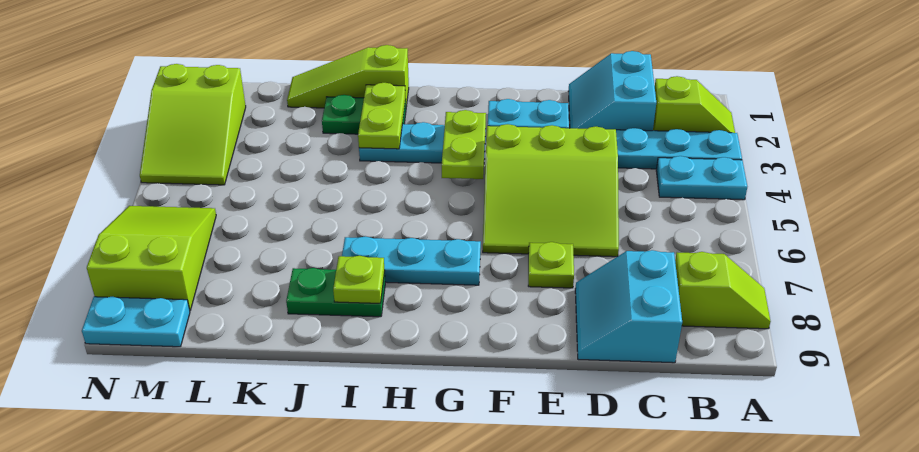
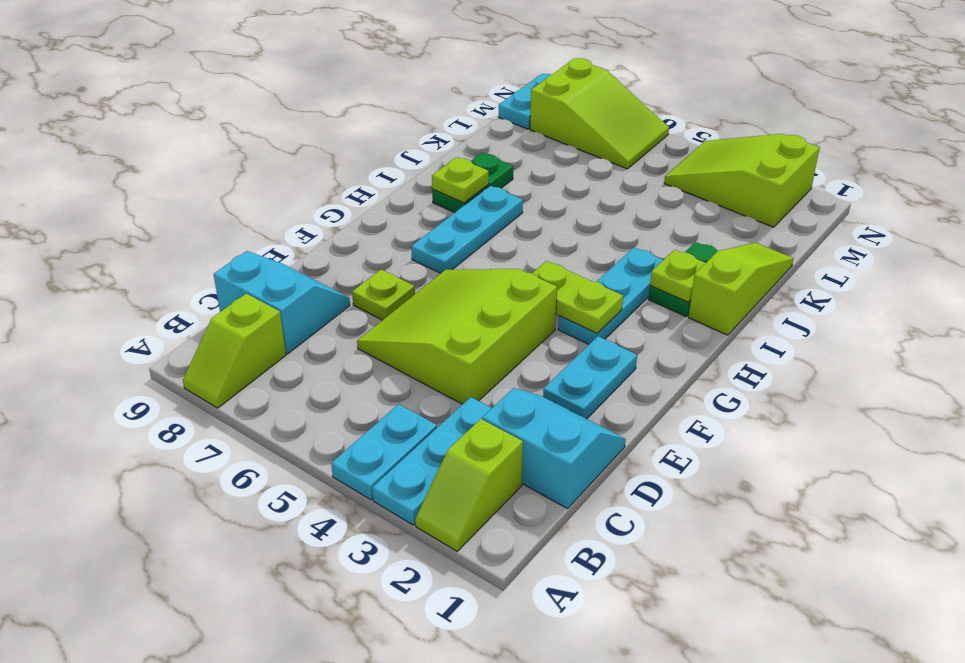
lime 1x2 plate [358,83,405,149] -> lime 1x1 plate [650,250,705,302]

